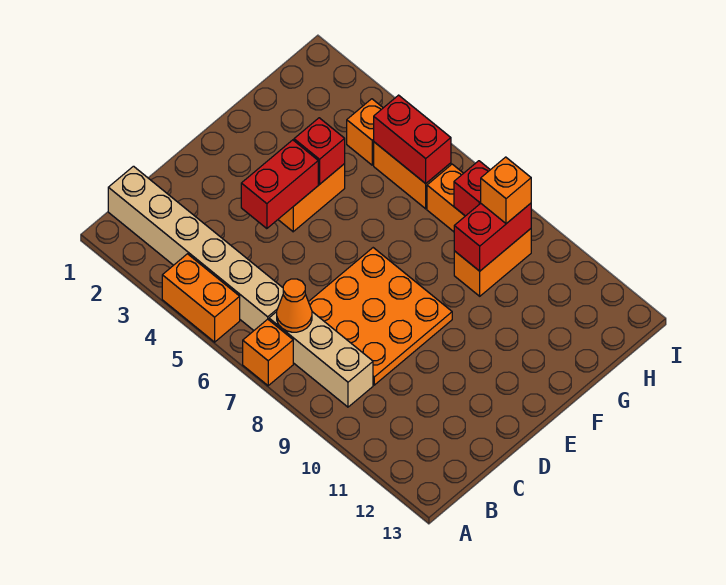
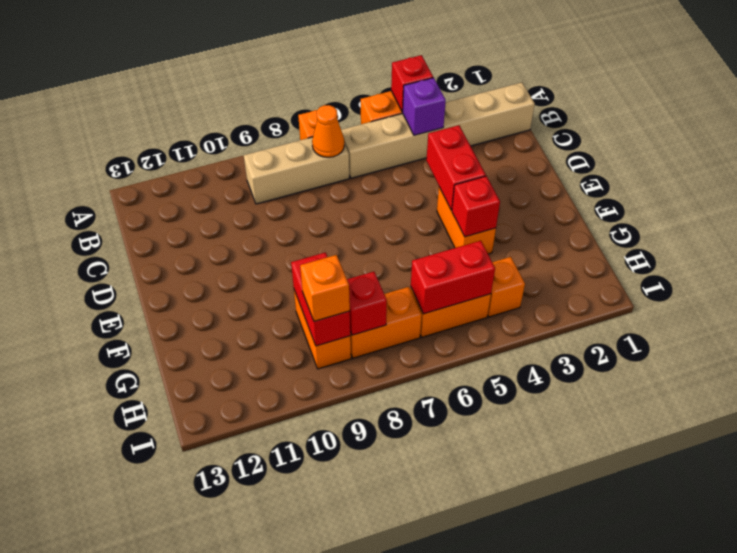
none -> red 1x1 brick [391,55,433,112]
none -> purple 1x1 brick [403,78,446,135]
orange 3x3 plate [309,248,452,385] -> none

